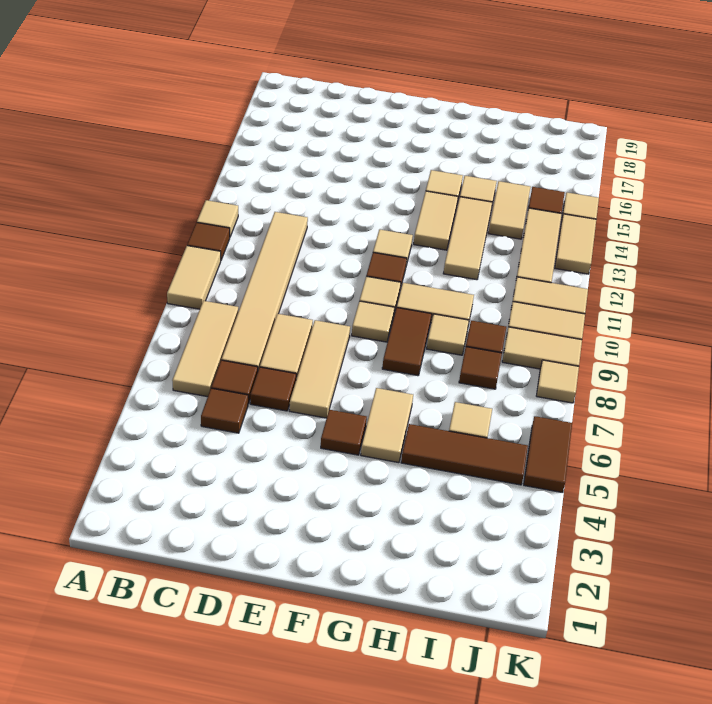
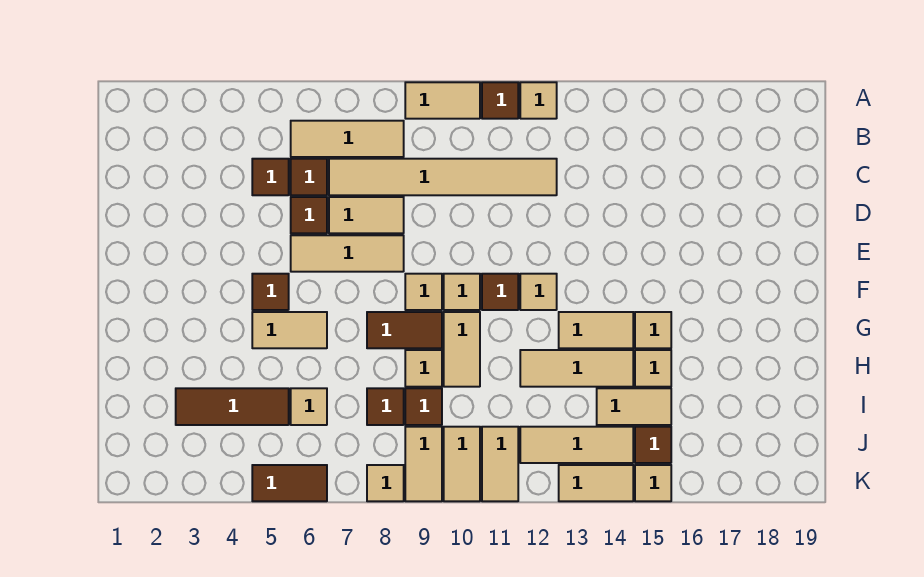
brown 1x3 tile [401,424,528,485] -> brown 1x3 tile turned to [176,388,289,425]

